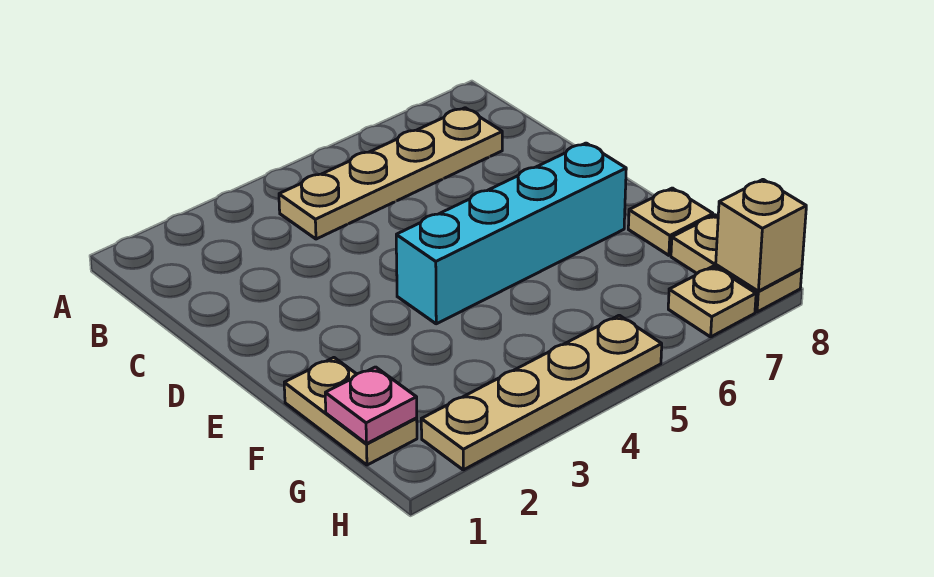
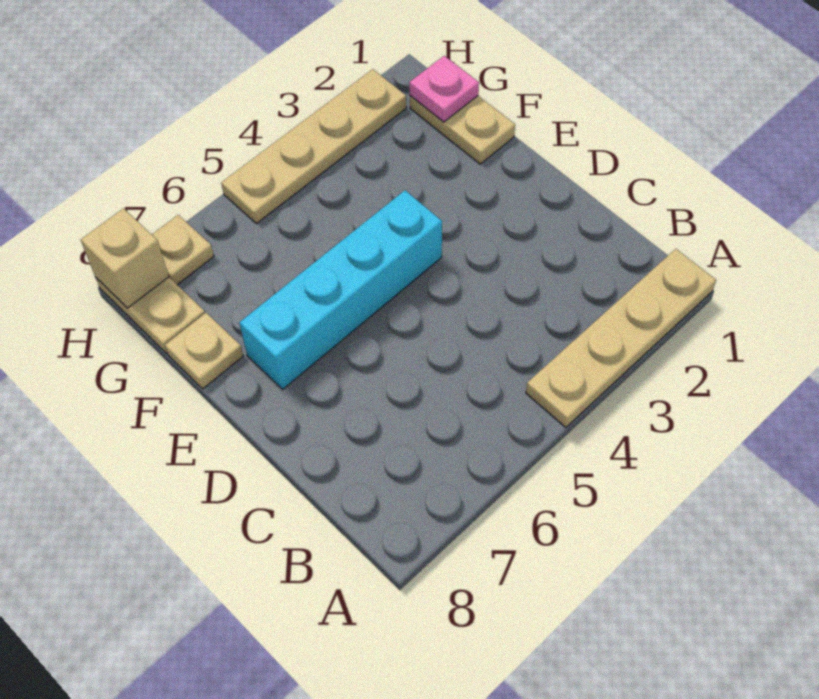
tan 1x4 plate [279,108,502,239] -> tan 1x4 plate moved to [526,249,716,428]

